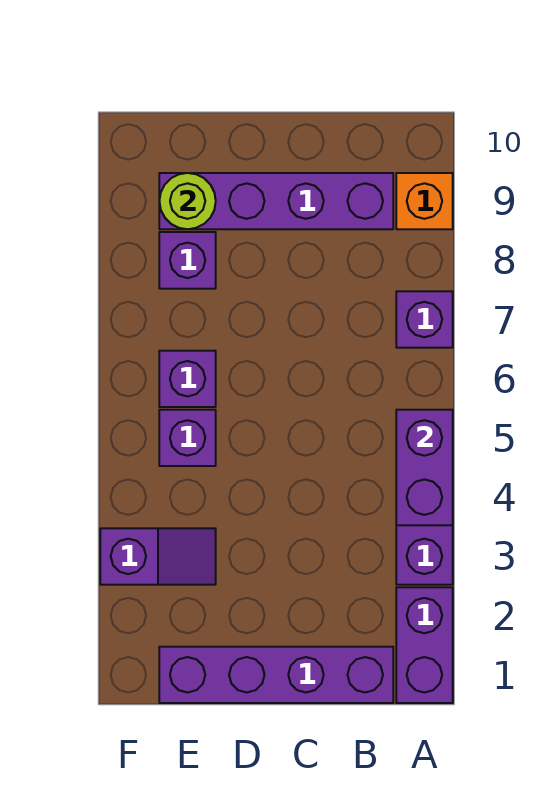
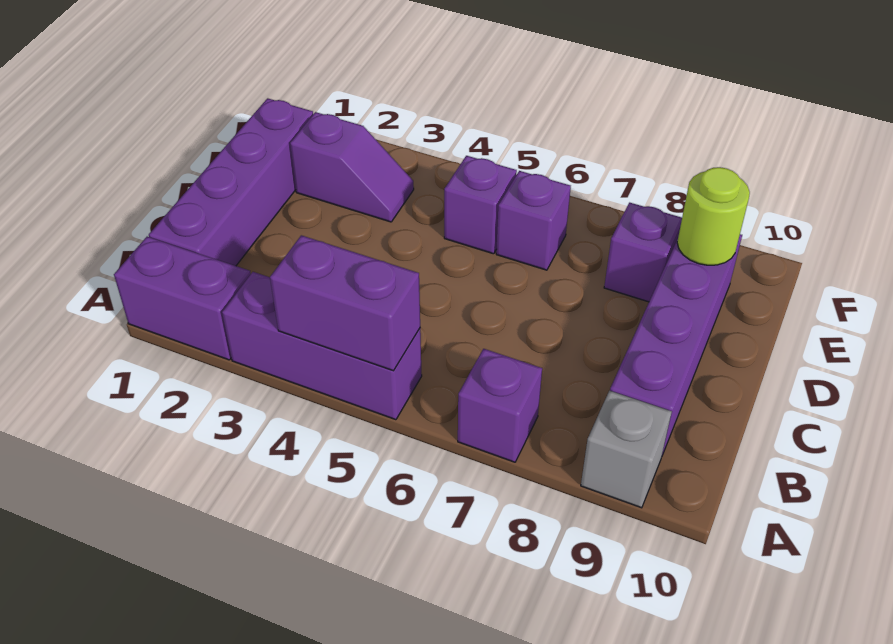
orange 1x1 brick [396,173,453,229] -> grey 1x1 brick [581,391,672,508]
purple 1x2 slope [100,528,216,585] -> purple 1x2 slope turned to [290,112,414,222]

